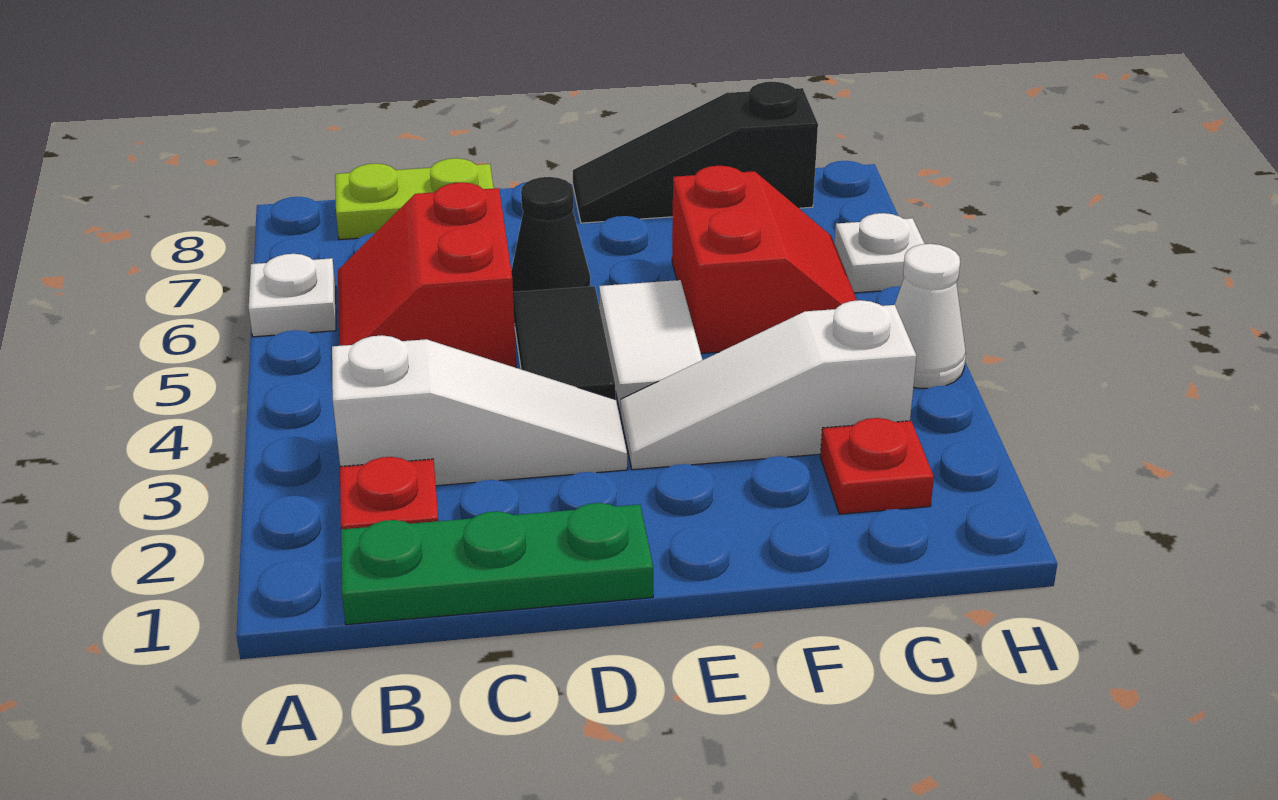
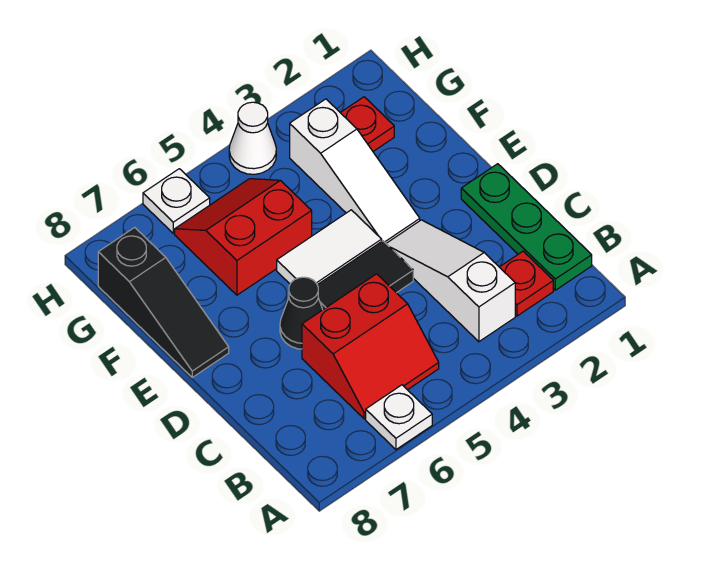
lime 1x2 plate [335,158,494,240] -> none

